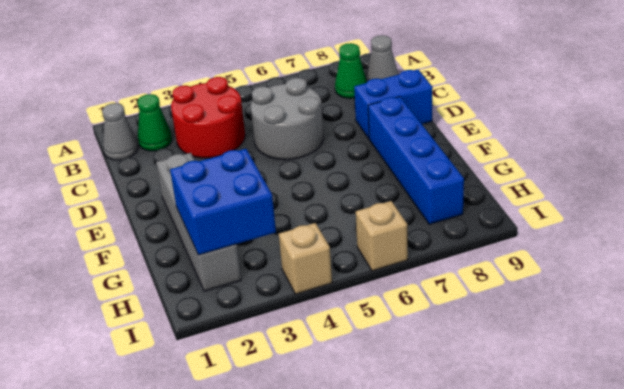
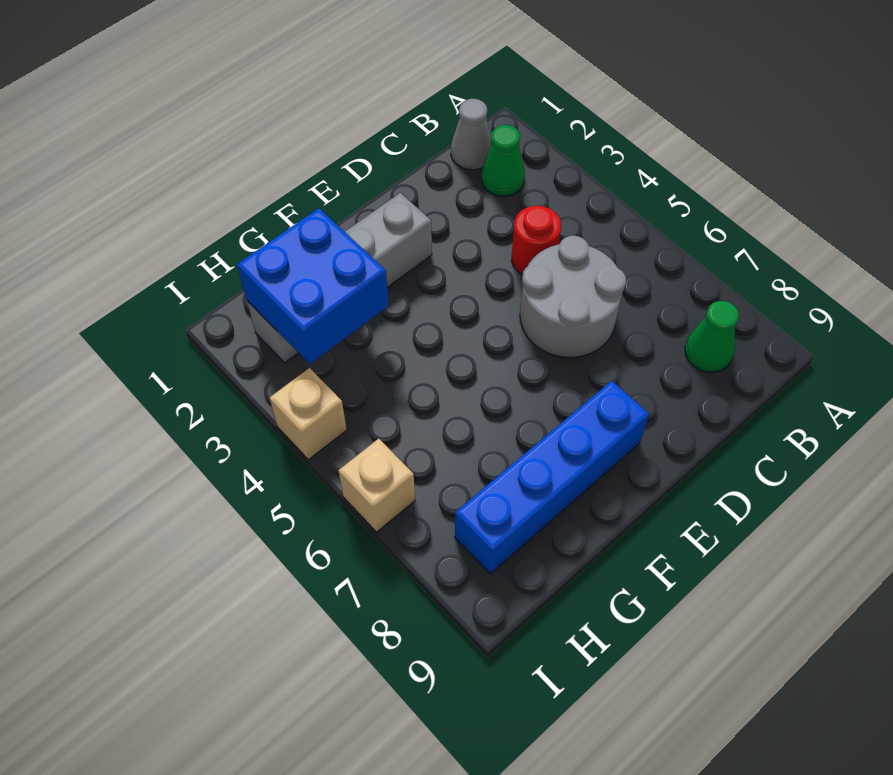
red 2x2 round brick [171,77,245,158] -> red 1x1 round brick [512,206,561,275]
grey 1x1 cone [366,35,398,82] -> none
blue 1x2 brick [354,70,433,139] -> none

